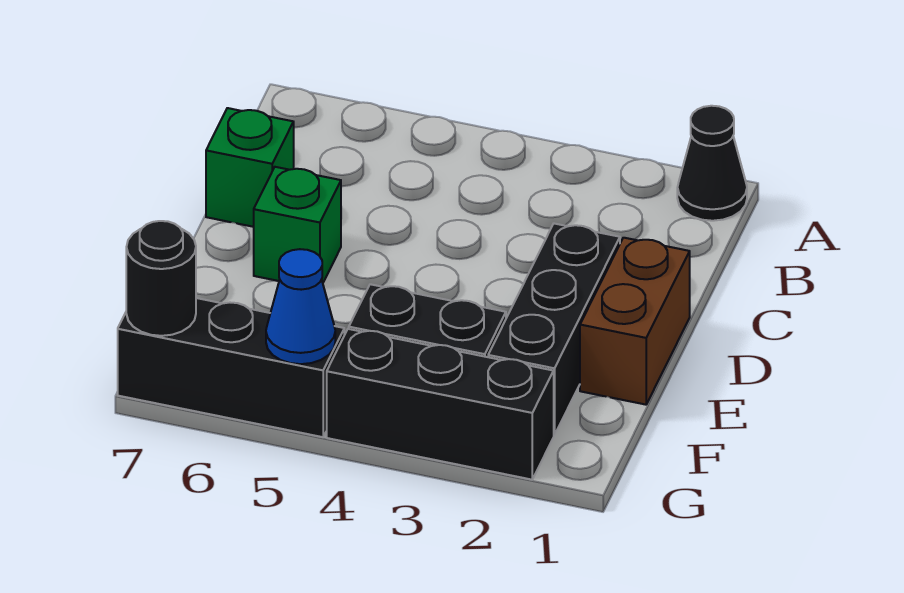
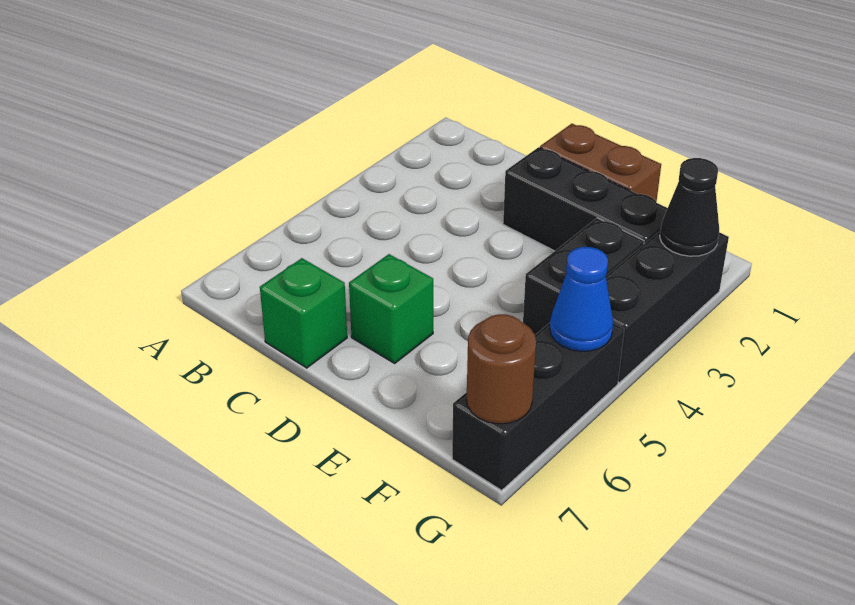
black 1x1 cone [677,106,747,221] -> black 1x1 cone moved to [660,158,719,256]
black 1x1 round brick [126,221,196,336] -> brown 1x1 round brick [467,314,536,424]

